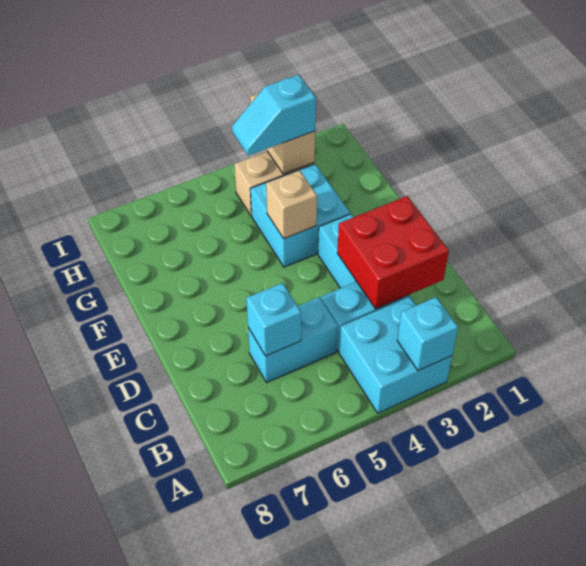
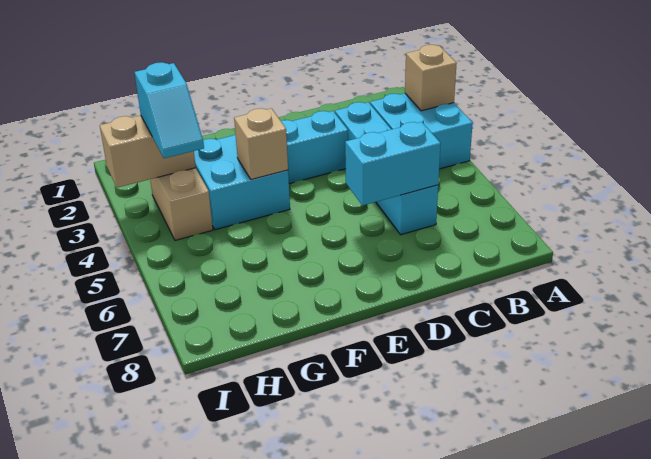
cyan 1x1 brick [397,297,458,371] -> tan 1x1 brick [405,45,457,111]
red 2x2 brick [337,196,449,309] -> none
cyan 1x1 brick [246,283,301,356] -> cyan 1x2 brick [345,122,441,206]

